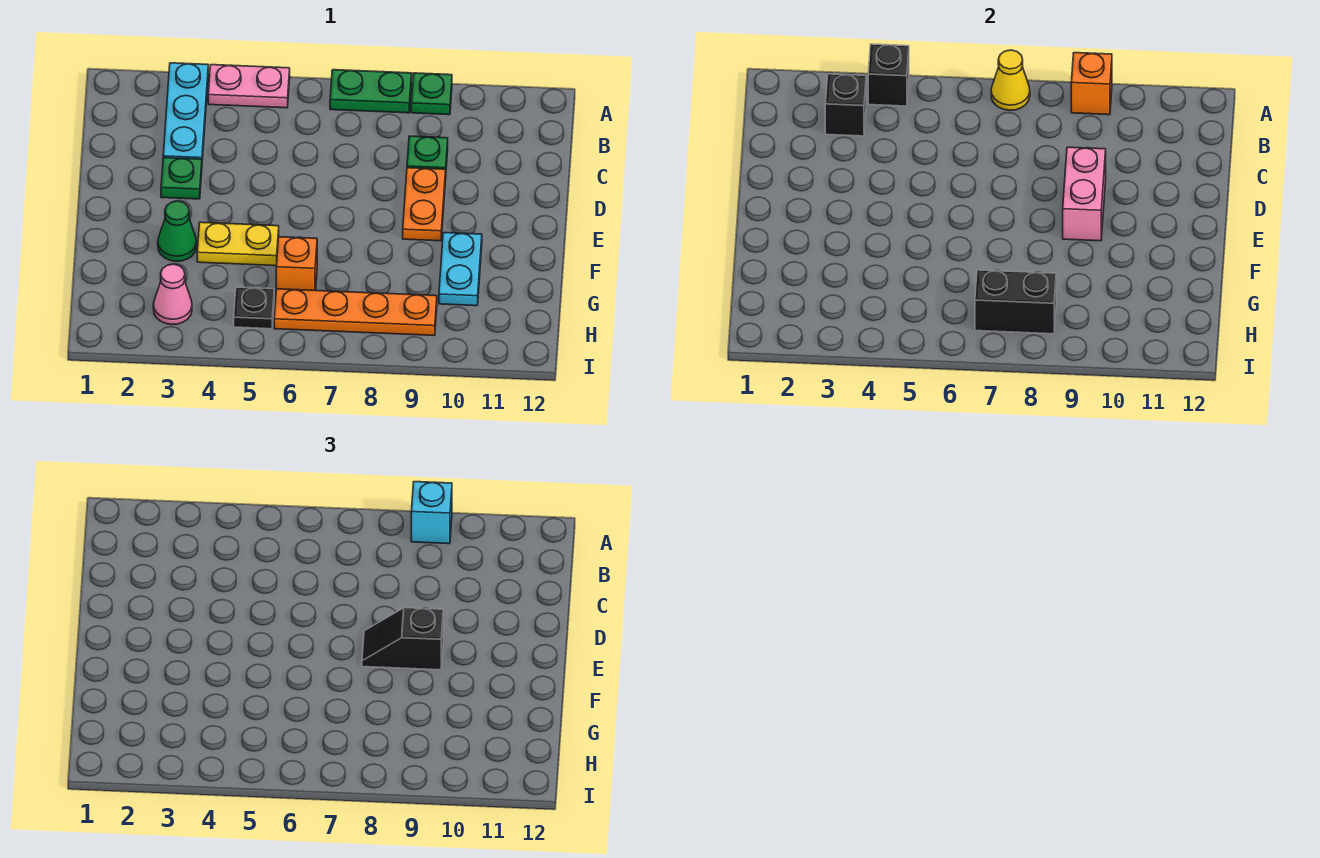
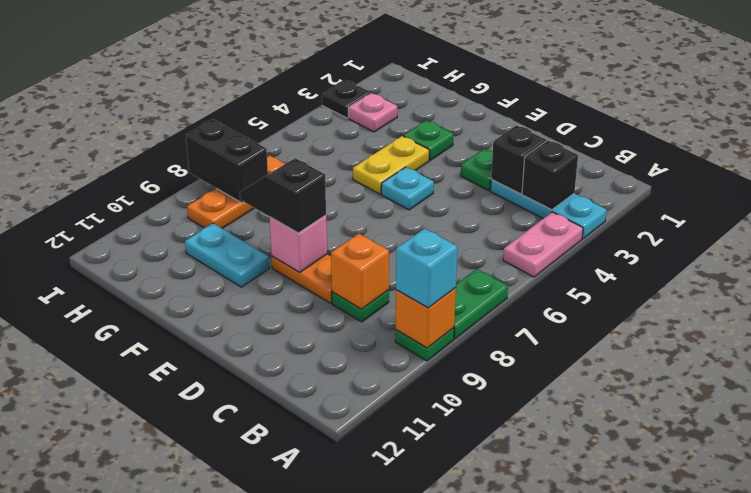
black 1x1 brick [868,44,909,106] -> black 1x1 brick moved to [491,126,546,194]
yellow 1x1 cone [991,50,1030,110] -> none
pink 1x2 brick [1063,147,1106,241] -> pink 1x1 brick [270,215,327,273]
none -> cyan 1x1 plate [381,167,434,210]
black 1x2 slope [362,608,443,670] -> black 1x2 slope turned to [240,158,326,233]
green 1x1 cone [158,201,196,261] -> green 1x1 plate [403,120,453,160]
orange 1x1 brick [276,237,317,290] -> orange 1x1 brick moved to [331,234,389,309]
pink 1x1 cone [153,264,192,325] -> pink 1x1 plate [348,93,397,132]
black 1x1 plate [234,287,274,329] -> black 1x1 plate moved to [322,80,370,118]
orange 1x4 plate [274,289,437,336] -> orange 1x3 plate [187,156,285,229]
black 1x2 brick [975,270,1056,334] -> black 1x2 brick turned to [186,119,268,203]

